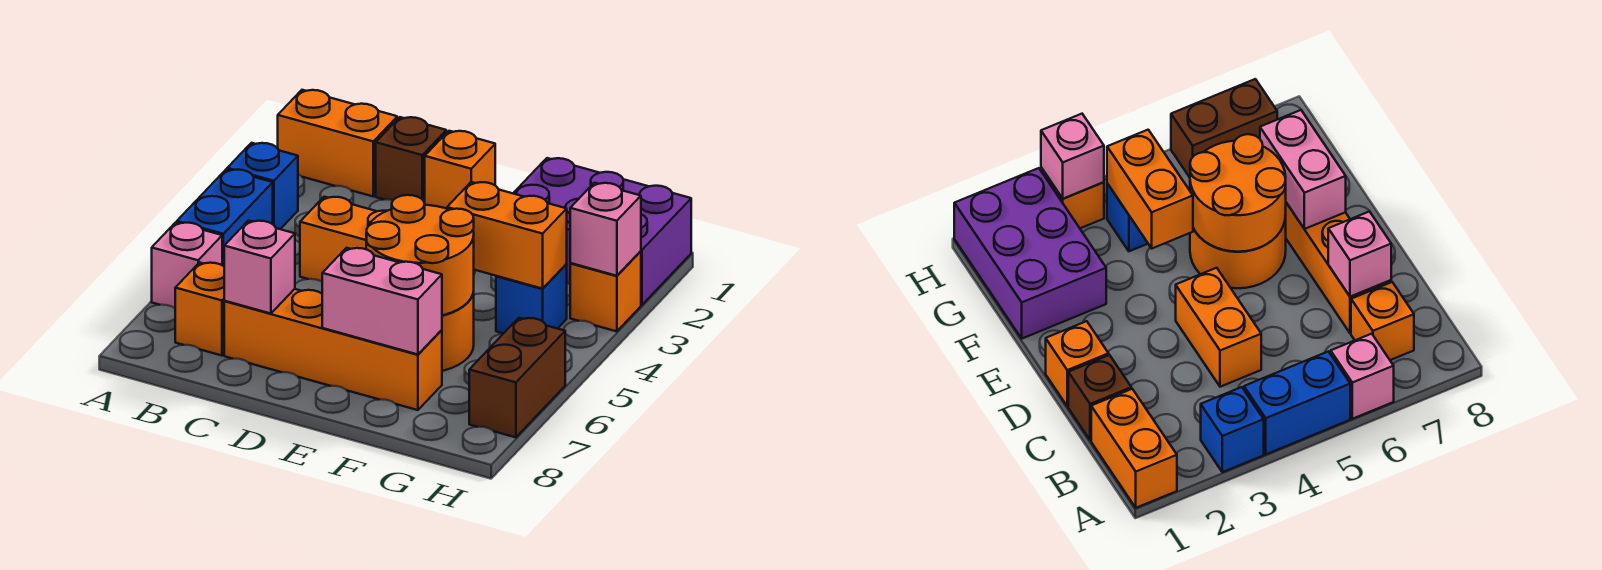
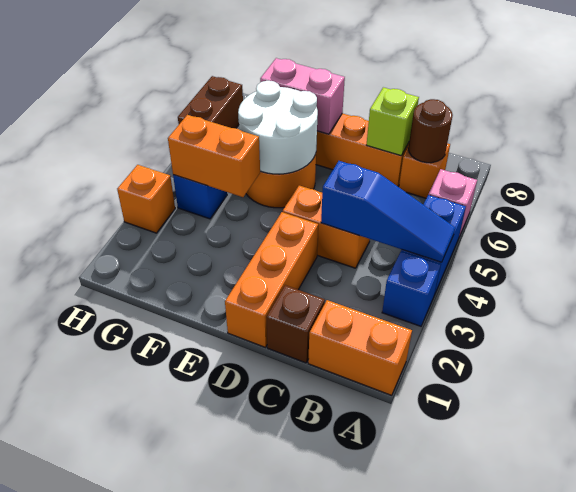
none -> blue 1x3 slope [321,161,455,262]
none -> brown 1x1 round brick [408,99,453,163]
pink 1x1 brick [224,221,295,314] -> lime 1x1 brick [367,87,419,156]
orange 1x1 brick [425,131,495,209] -> orange 1x3 brick [225,212,318,347]
orange 2x2 round brick [366,195,474,315] -> white 2x2 round brick [238,81,318,174]
purple 2x3 brick [513,158,691,305] -> none
pink 1x1 brick [570,183,641,276] -> none

